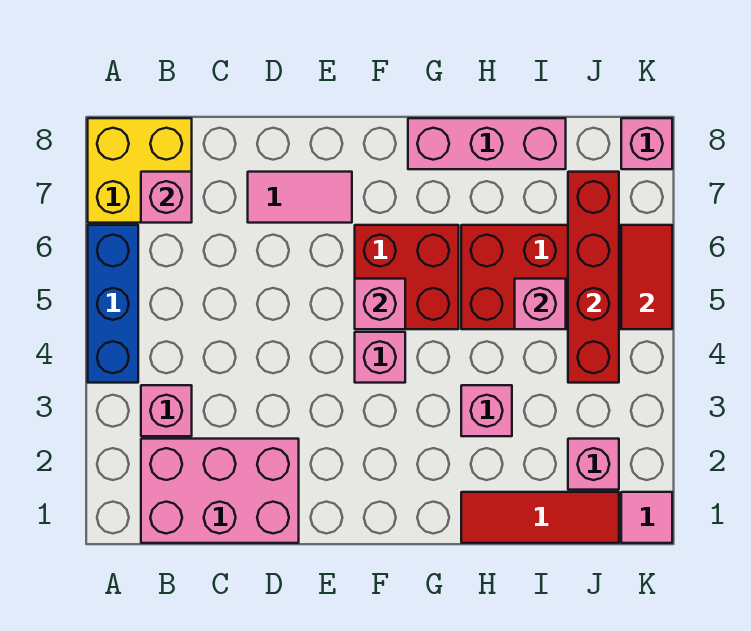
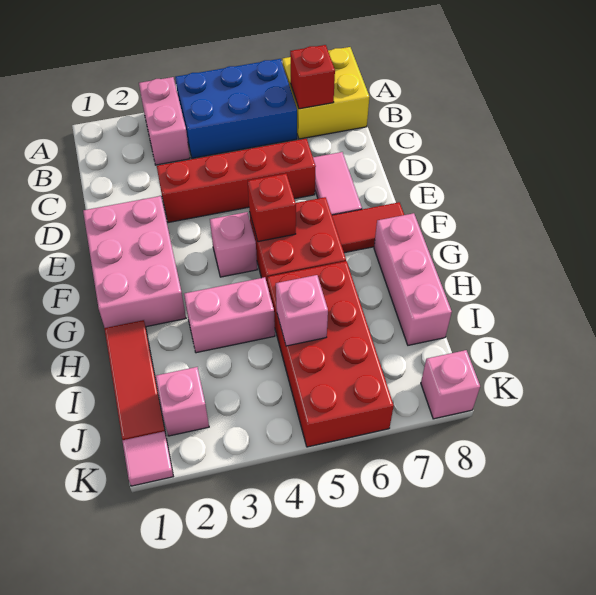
blue 1x3 brick [88,225,138,383] -> blue 2x3 brick [175,59,297,158]
pink 2x3 brick [141,439,299,543] -> pink 2x3 brick moved to [83,196,186,328]
pink 1x1 brick [141,385,192,436] -> pink 1x2 brick [139,77,190,165]
pink 1x1 brick [141,172,192,223] -> red 1x1 brick [290,45,335,109]
pink 1x1 brick [355,279,405,329] -> red 1x1 brick [248,174,296,242]
pink 1x1 brick [461,385,512,436] -> pink 1x2 brick [184,277,275,353]
red 1x4 brick [568,172,619,383] -> red 1x4 brick moved to [157,139,316,223]
red 1x2 tile [621,225,672,329] -> red 1x2 tile moved to [332,202,404,253]

